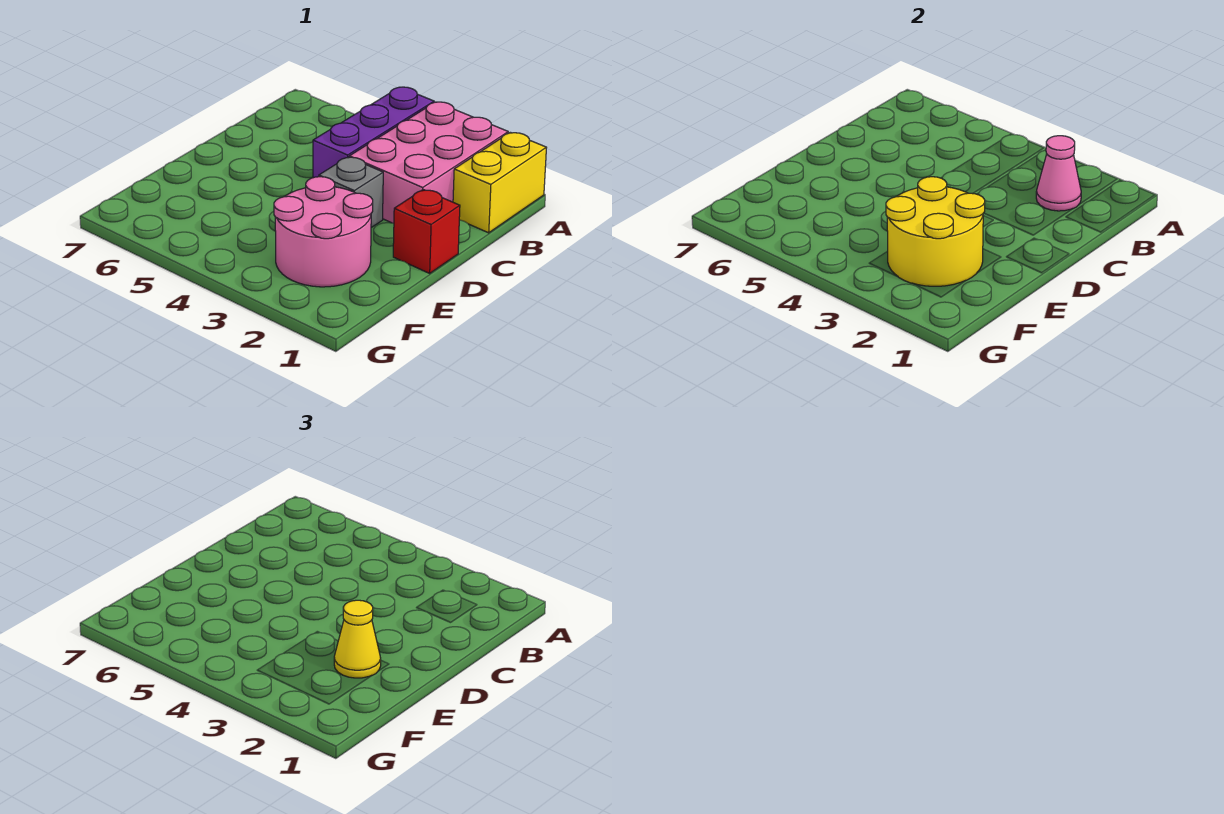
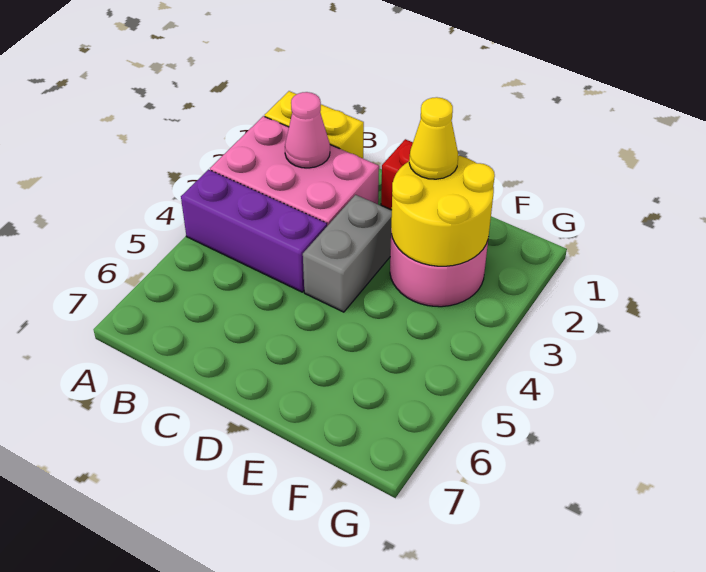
grey 1x1 brick [319,157,383,228] -> grey 1x2 brick [303,195,392,312]

